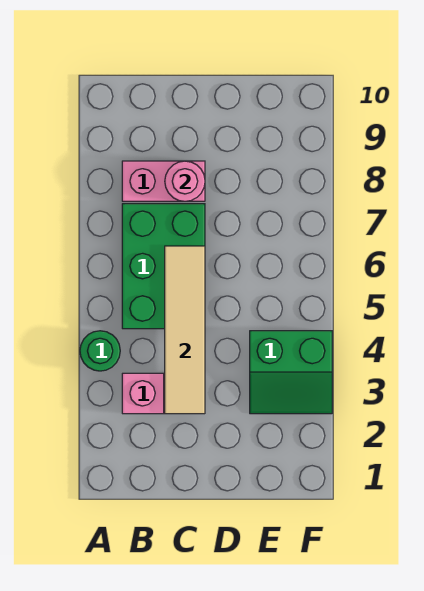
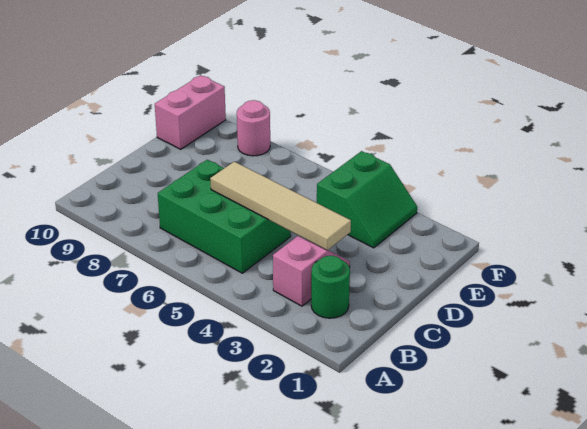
green 1x1 round brick [80,331,120,371] -> green 1x1 round brick moved to [311,256,350,318]
pink 1x2 brick [122,161,205,201] -> pink 1x2 brick moved to [155,75,226,149]
pink 1x1 round brick [165,161,205,201] -> pink 1x1 round brick moved to [237,100,270,156]

